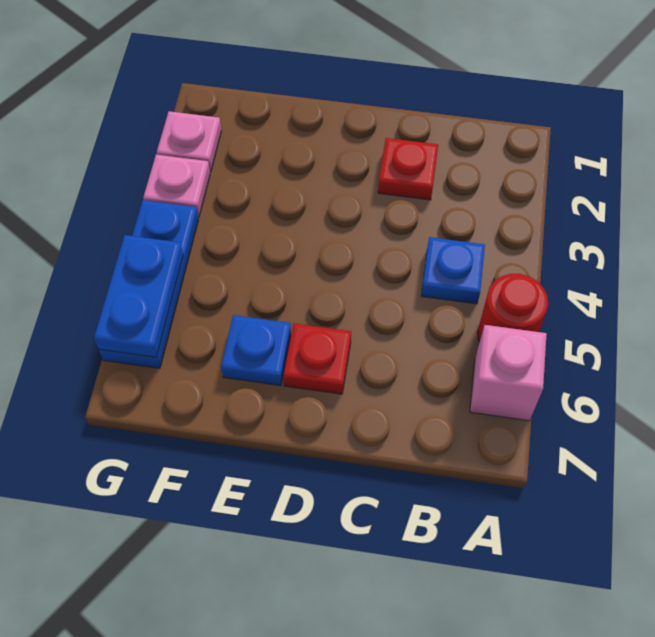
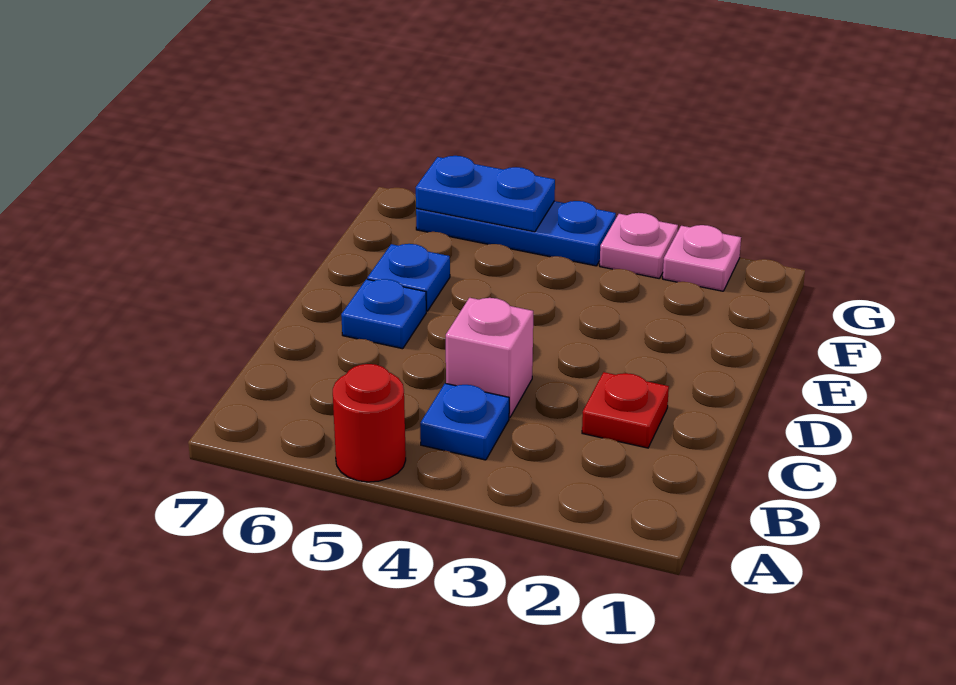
pink 1x1 brick [470,325,547,421] -> pink 1x1 brick moved to [446,298,533,417]
red 1x1 plate [283,323,351,394] -> blue 1x1 plate [341,279,426,349]

